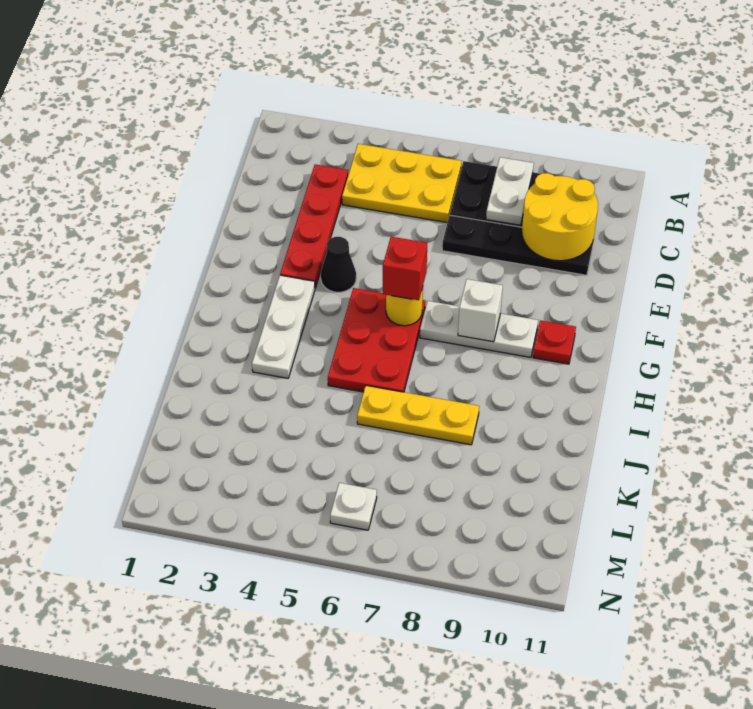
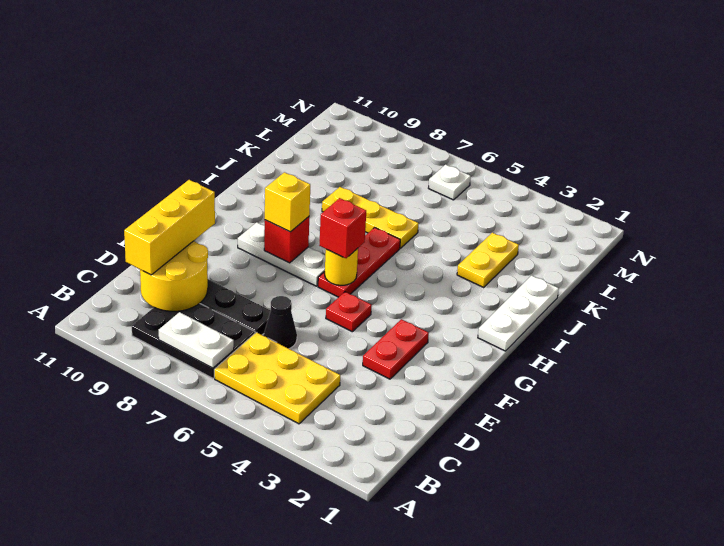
white 1x2 plate [486,157,534,225] -> white 1x2 plate turned to [159,312,234,368]
red 1x4 plate [280,164,348,288] -> red 1x2 plate [363,319,429,379]
none -> yellow 1x3 brick [124,180,215,275]
black 1x1 cone [321,237,356,292] -> black 1x1 cone moved to [264,296,297,349]
white 1x3 plate [252,275,315,378] -> white 1x3 plate moved to [478,275,559,351]
red 2x3 plate [328,288,426,392] -> red 1x3 plate [318,227,400,297]
white 1x1 brick [458,279,503,342] -> red 1x1 brick [264,217,309,263]
none -> yellow 1x1 brick [265,172,310,232]
red 1x1 plate [533,320,576,364] -> red 1x1 plate moved to [326,292,372,332]
none -> yellow 1x2 plate [457,233,519,287]

